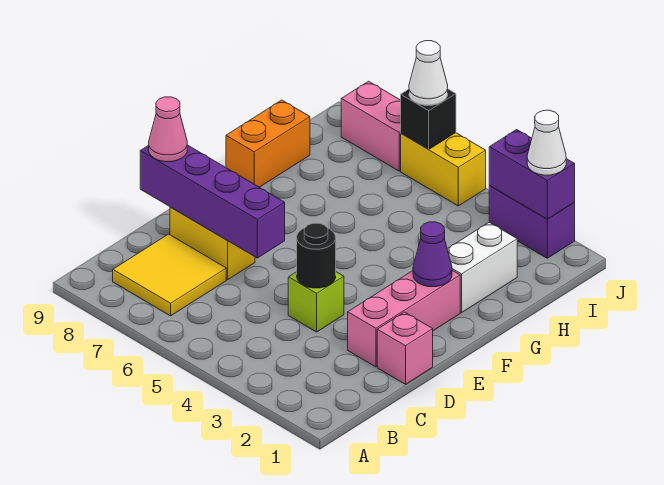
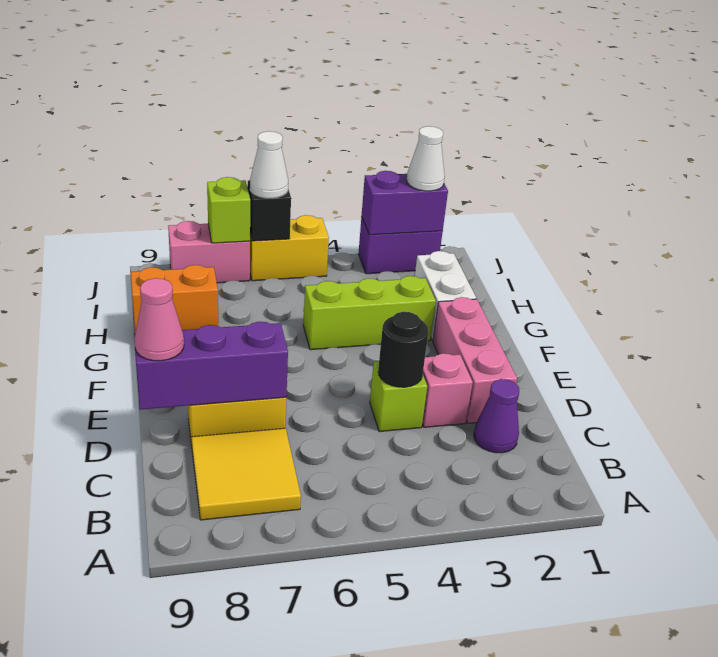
pink 1x1 brick [377,312,433,384] -> pink 1x1 brick moved to [422,353,473,427]
purple 1x4 brick [140,145,285,258] -> purple 1x3 brick [134,322,288,410]
purple 1x1 cone [413,222,452,287] -> purple 1x1 cone moved to [474,379,519,453]
none -> lime 1x3 brick [303,276,436,350]
orange 1x2 brick [226,100,310,187] -> orange 1x2 brick turned to [131,265,218,333]
none -> lime 1x1 brick [207,177,250,243]

